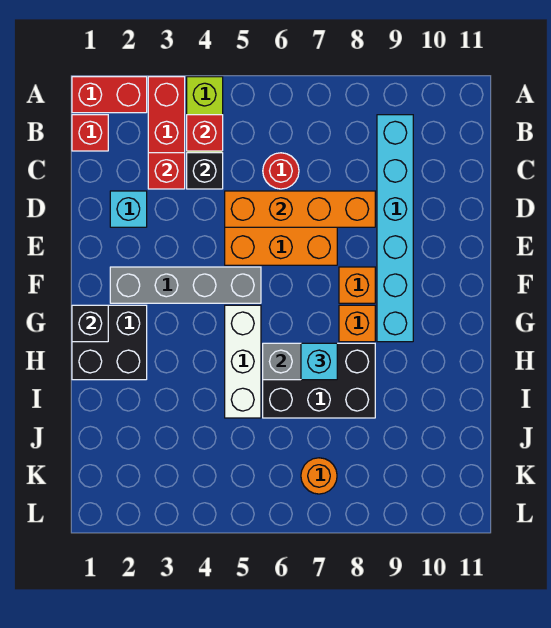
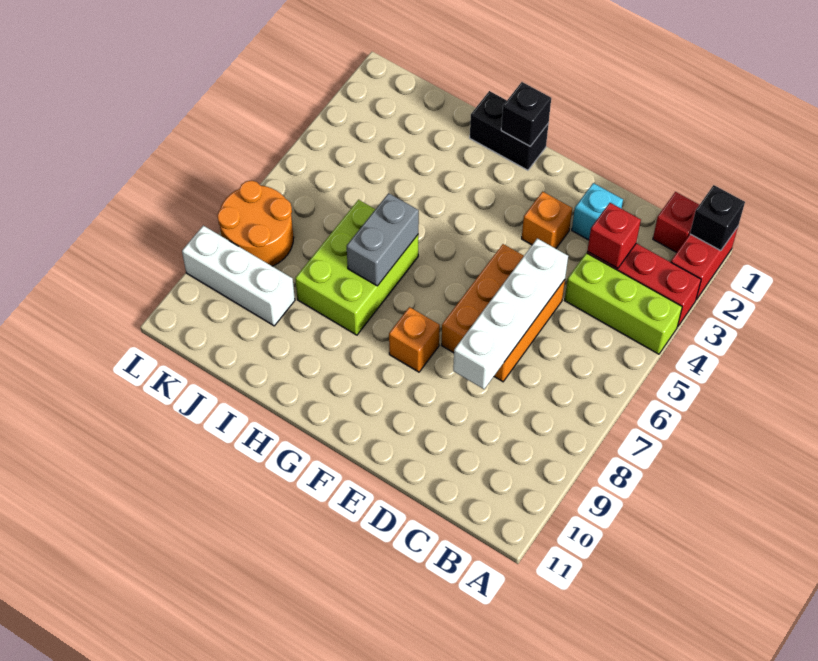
red 1x1 brick [187,115,223,151] -> none
cyan 1x6 brick [377,115,413,342] -> none
black 1x1 brick [187,153,223,189] -> black 1x1 brick moved to [690,185,745,251]
red 1x1 round brick [263,153,299,189] -> none
orange 1x4 brick [225,191,375,227] -> white 1x4 brick [453,238,568,389]
grey 1x4 brick [110,267,261,303] -> none
black 2x2 brick [72,305,147,380] -> black 1x2 brick [470,91,549,170]
white 1x3 brick [225,305,261,418] -> white 1x3 brick moved to [182,226,295,326]
orange 1x1 brick [339,305,375,342] -> orange 1x1 brick moved to [522,192,572,249]
black 2x3 brick [263,343,375,418] -> lime 2x3 brick [295,200,418,335]
cyan 1x1 brick [301,343,337,380] -> none
orange 1x1 round brick [301,458,337,494] -> orange 2x2 round brick [217,181,294,266]

